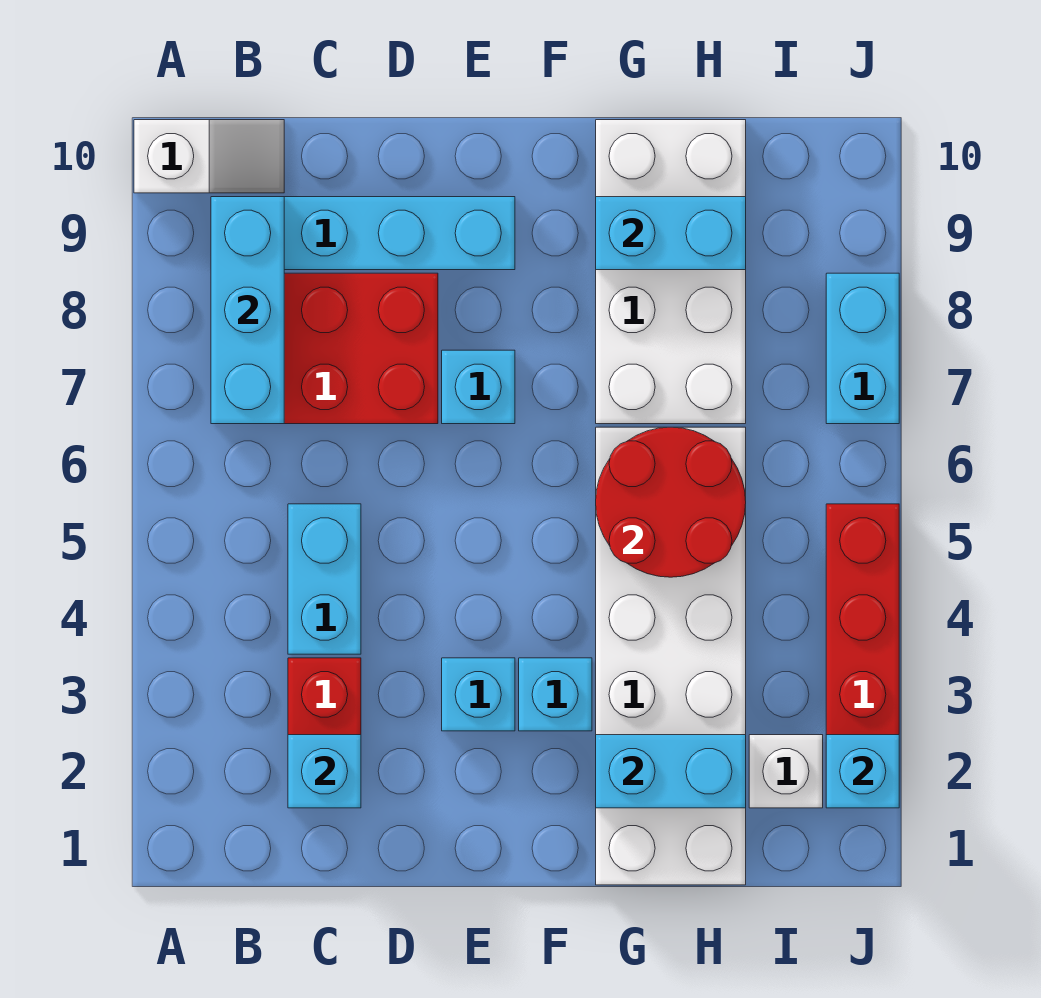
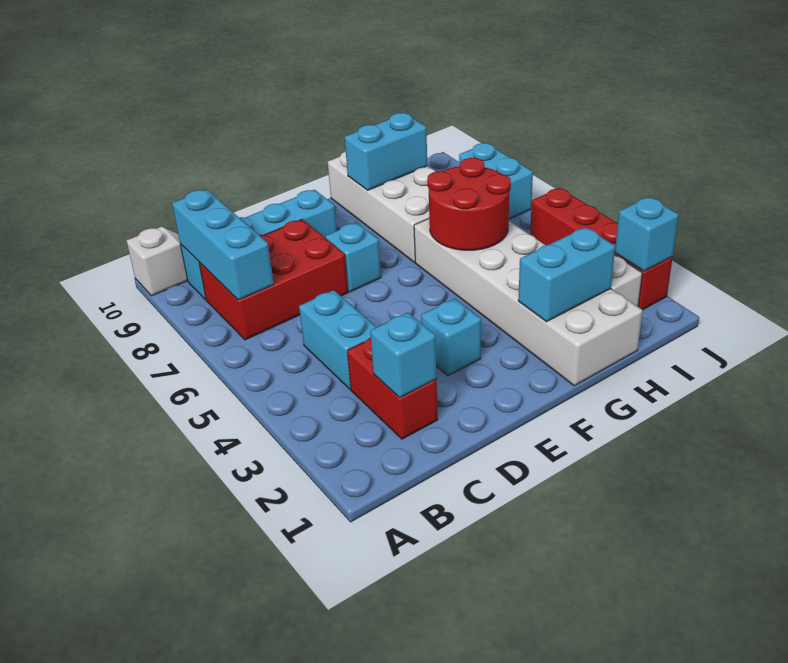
cyan 1x1 brick [519,658,592,731] -> none

